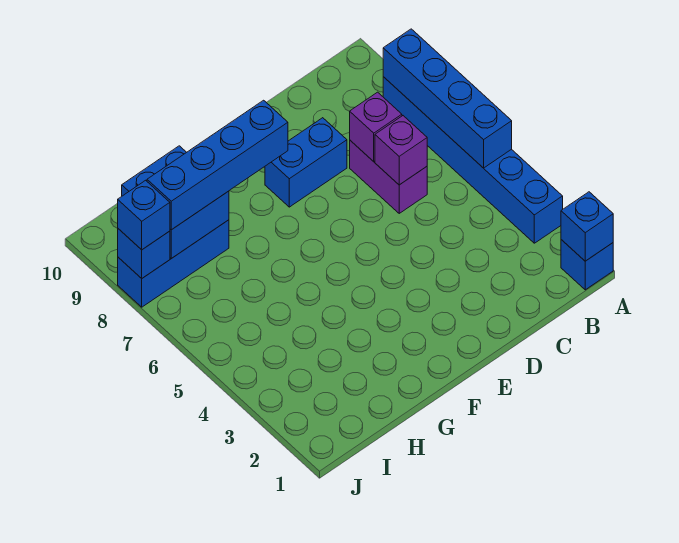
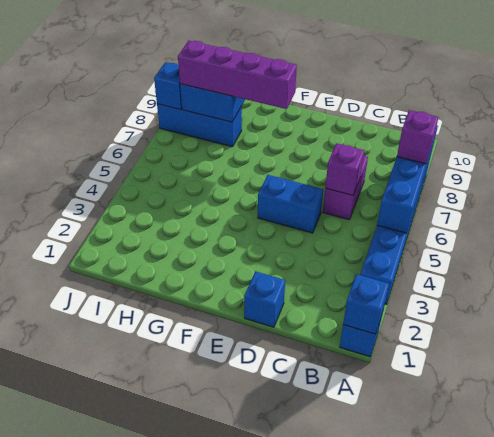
purple 1x1 brick [350,92,402,162] -> purple 1x1 brick moved to [397,110,438,164]
blue 1x2 brick [265,118,347,207] -> blue 1x2 brick moved to [258,175,323,233]
blue 1x4 brick [147,100,288,230] -> purple 1x4 brick [178,41,297,109]
blue 1x1 brick [118,180,170,250] -> blue 1x1 brick moved to [244,271,285,327]

